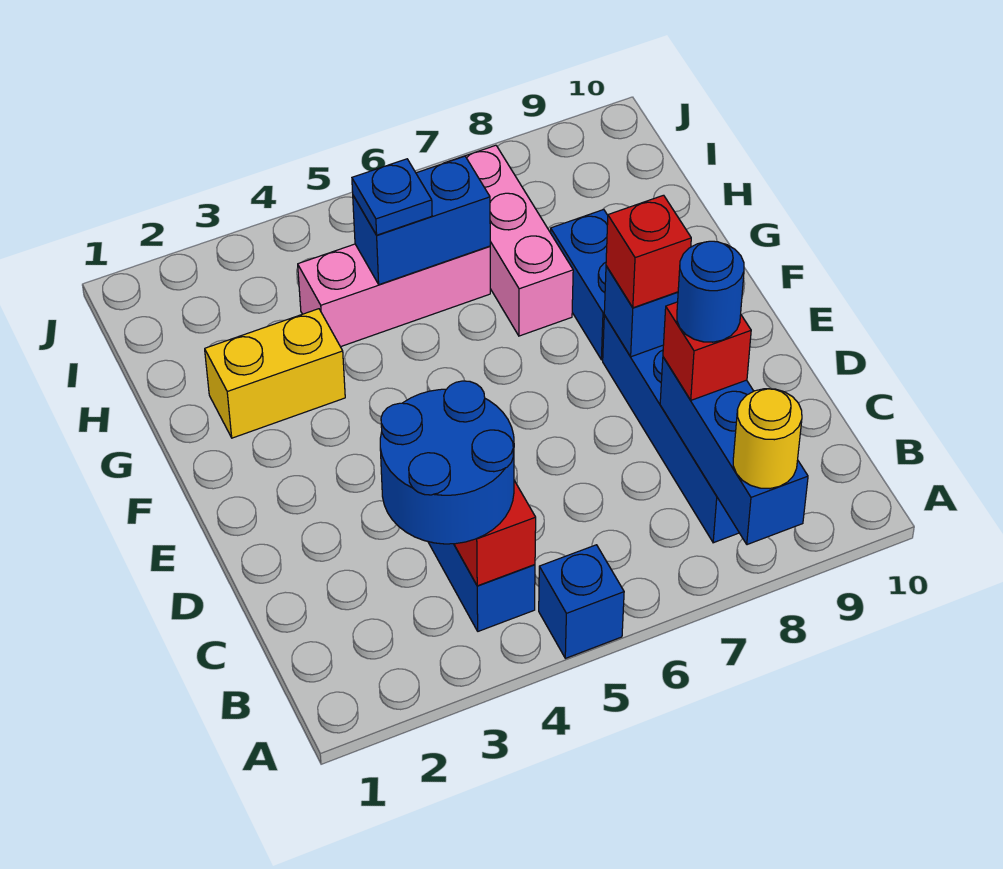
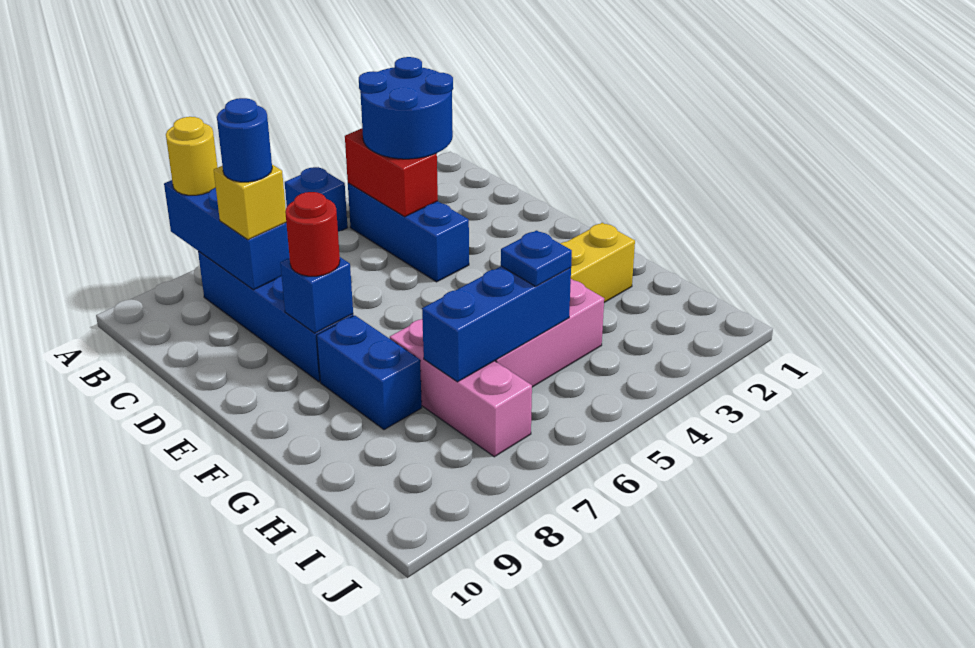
red 1x1 brick [663,302,751,400] -> yellow 1x1 brick [214,165,286,240]
red 1x1 brick [606,195,691,308] -> red 1x1 round brick [285,192,340,276]
blue 1x2 brick [353,156,490,285] -> blue 1x3 brick [422,266,571,382]

